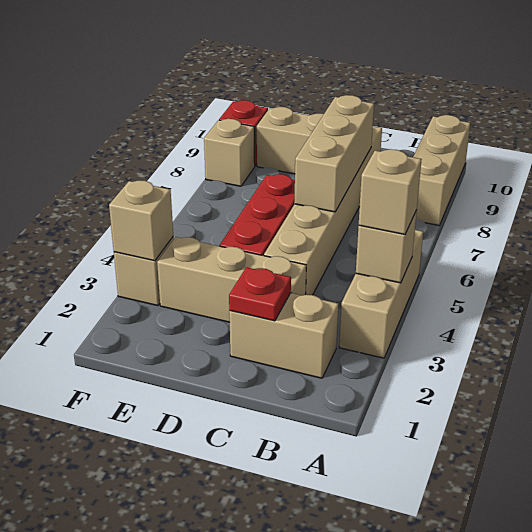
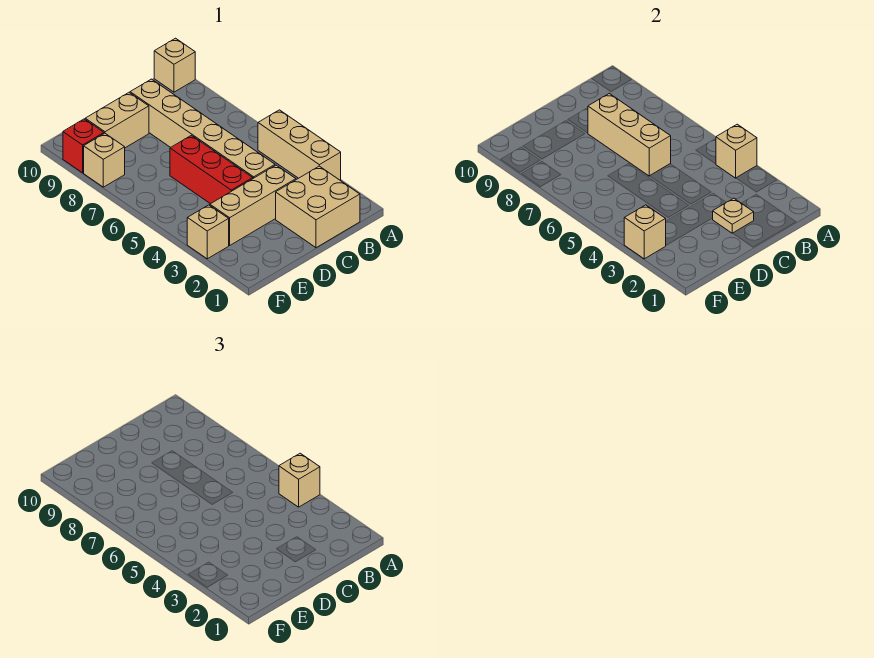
tan 1x3 brick [413,115,470,225] -> tan 1x1 brick [154,38,195,92]
tan 1x2 brick [229,293,338,378] -> tan 2x2 brick [276,166,360,248]
red 1x1 plate [229,267,291,321] -> tan 1x1 plate [713,198,754,233]

